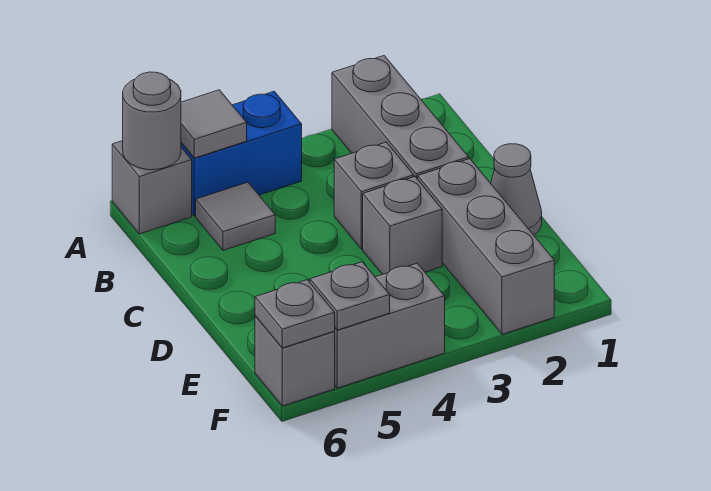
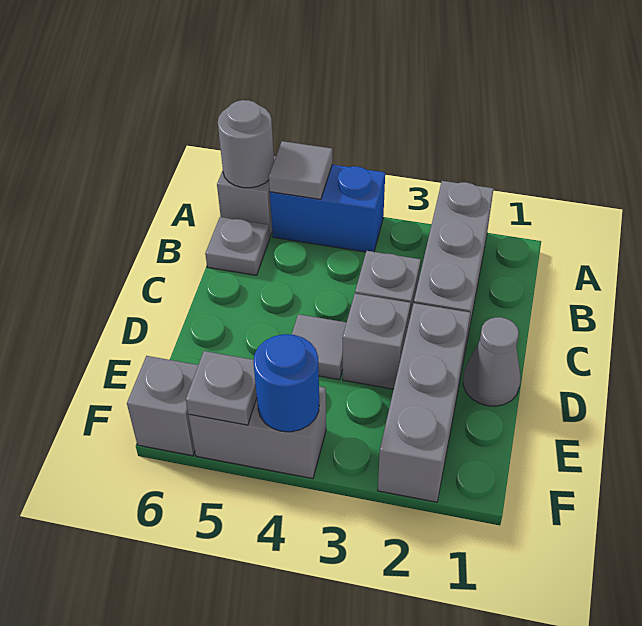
grey 1x1 tile [196,182,275,250] -> grey 1x1 tile moved to [292,314,347,380]
none -> blue 1x1 round brick [253,334,319,432]
grey 1x1 plate [255,280,335,348] -> grey 1x1 plate moved to [205,217,270,275]

